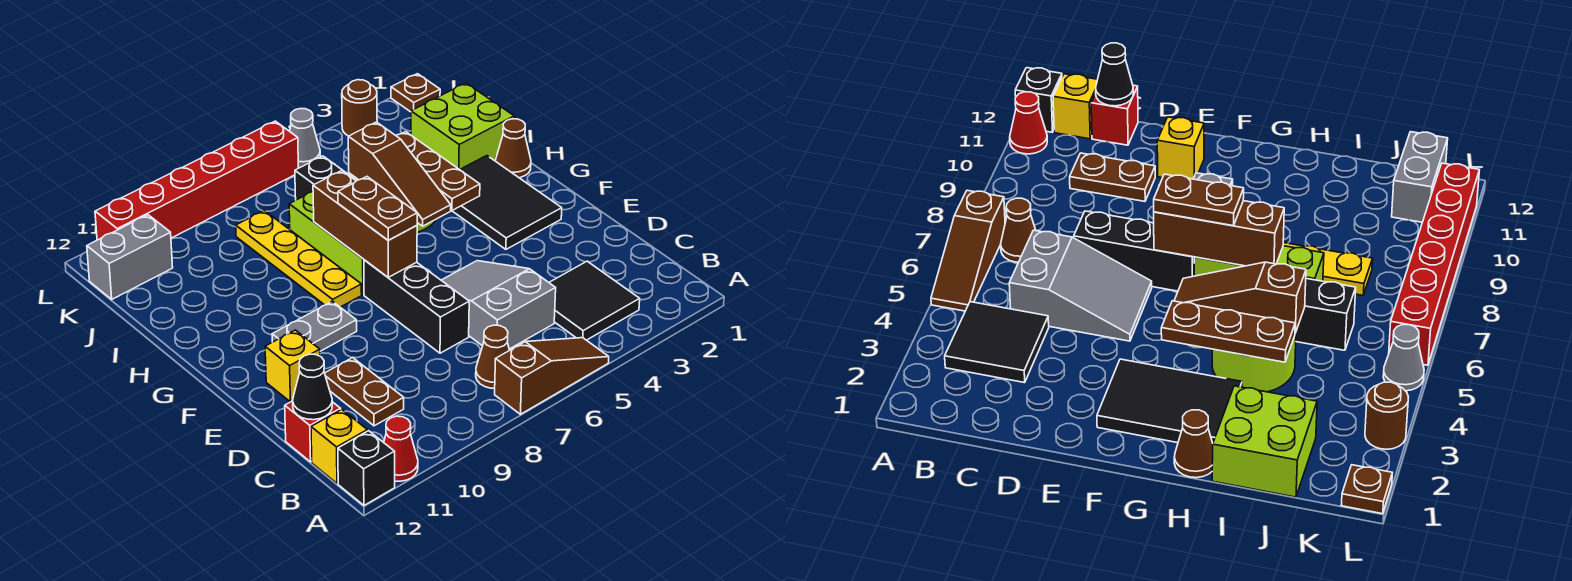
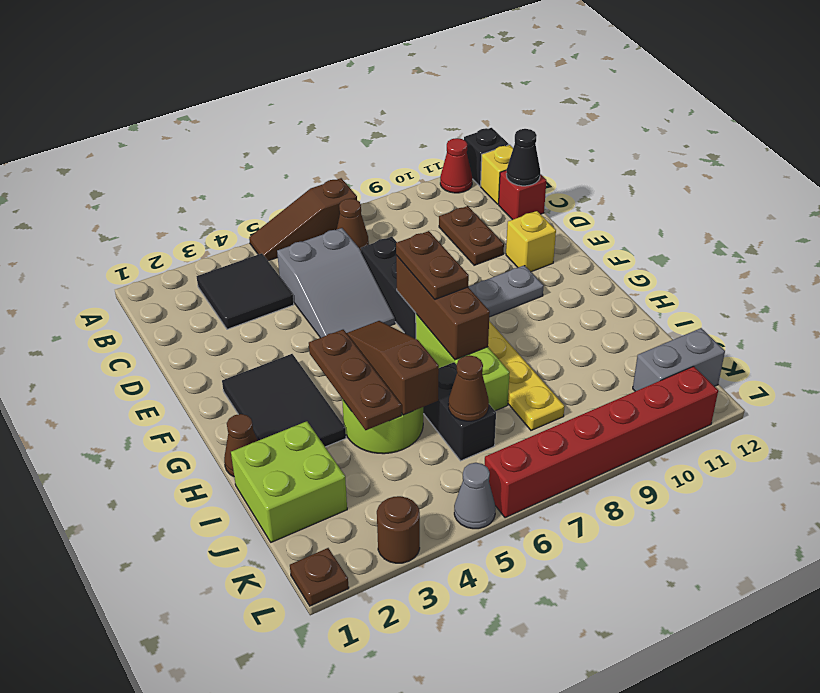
none -> brown 1x1 cone [448,355,489,421]

